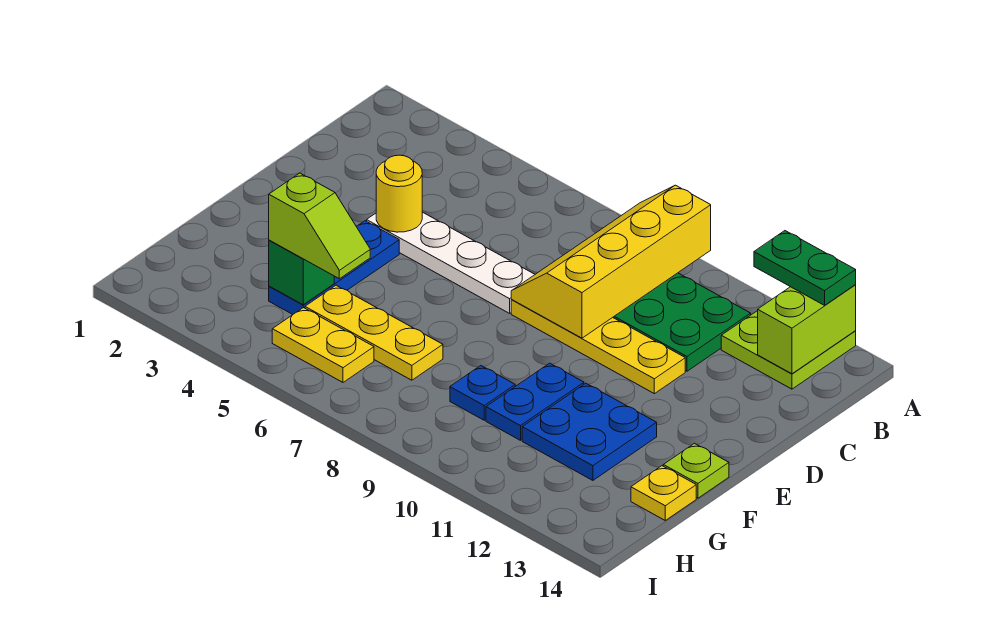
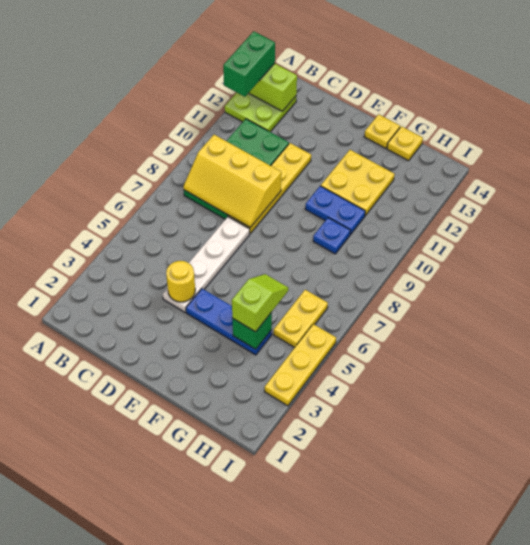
yellow 2x4 slope [511,185,711,338] -> yellow 2x3 slope [184,135,281,227]
green 1x2 plate [754,231,856,305] -> green 1x2 brick [223,31,275,97]
blue 2x2 plate [522,383,657,480] -> yellow 2x2 plate [321,150,395,216]
lime 1x1 plate [663,443,729,498] -> yellow 1x1 plate [364,114,400,148]
yellow 1x3 plate [305,285,443,380] -> yellow 1x3 plate moved to [265,324,336,406]

